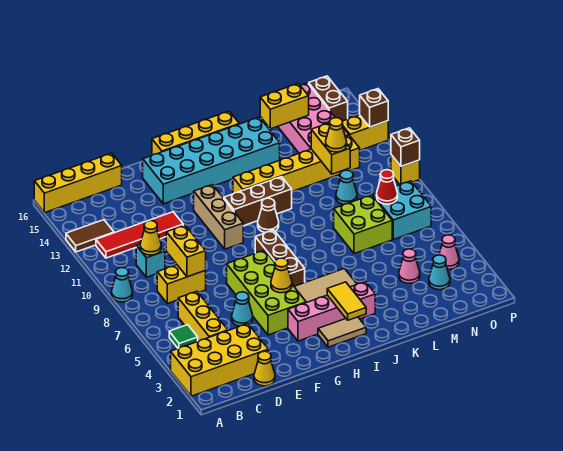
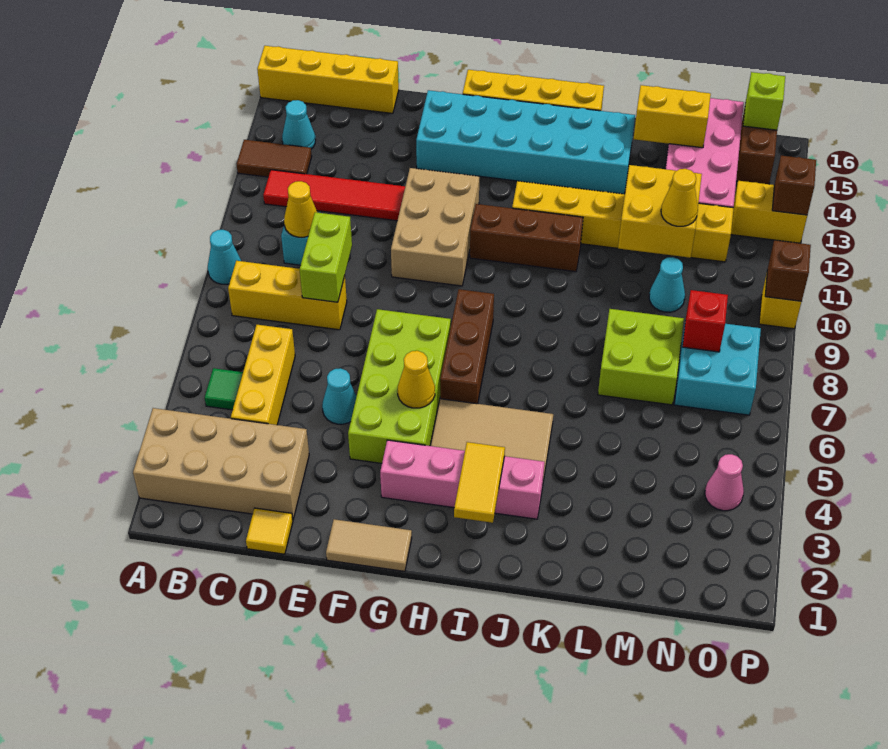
yellow 2x4 brick [171,324,268,396] -> tan 2x4 brick [133,408,309,519]
yellow 1x2 brick [157,265,206,304] -> yellow 1x3 brick [228,261,347,330]
yellow 1x1 cone [254,351,275,386] -> yellow 1x1 tile [246,508,293,554]
yellow 1x2 brick [166,225,206,277] -> lime 1x2 brick [300,212,352,302]
tan 1x3 brick [194,185,243,249] -> tan 2x3 brick [391,168,479,286]
tan 1x2 tile [318,317,366,347] -> tan 1x2 tile moved to [326,519,412,571]
brown 1x1 cone [258,198,279,233] -> none
pink 1x1 cone [399,249,420,283] -> none
yellow 1x2 brick [311,123,350,174] -> yellow 2x2 brick [618,165,702,258]
cyan 1x1 cone [429,255,450,290] -> cyan 1x1 cone moved to [282,100,316,149]
red 1x1 cone [377,170,398,204] -> red 1x1 brick [683,290,728,352]
none -> lime 1x1 brick [743,72,785,130]

